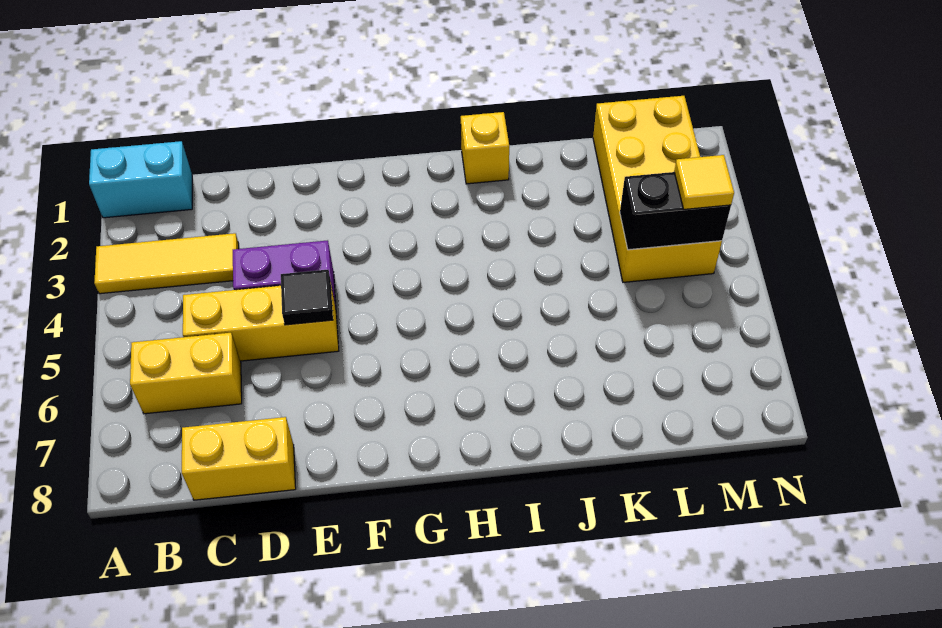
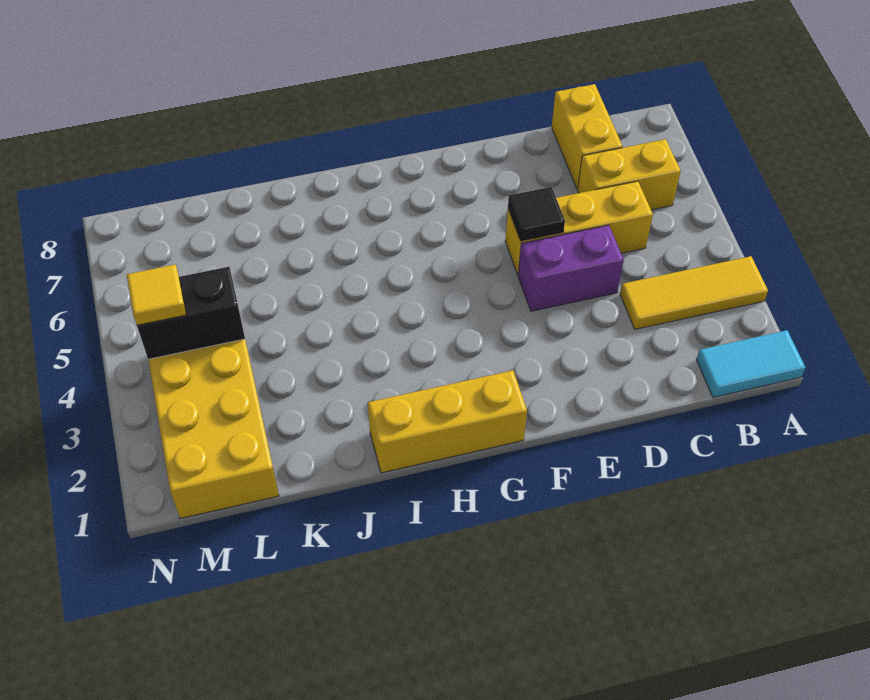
cyan 1x2 brick [89,141,192,218] -> cyan 1x2 tile [696,330,805,397]
yellow 1x2 brick [182,417,296,500] -> yellow 1x2 brick turned to [552,84,622,189]
yellow 1x1 brick [461,112,509,184] -> yellow 1x3 brick [368,370,527,473]

